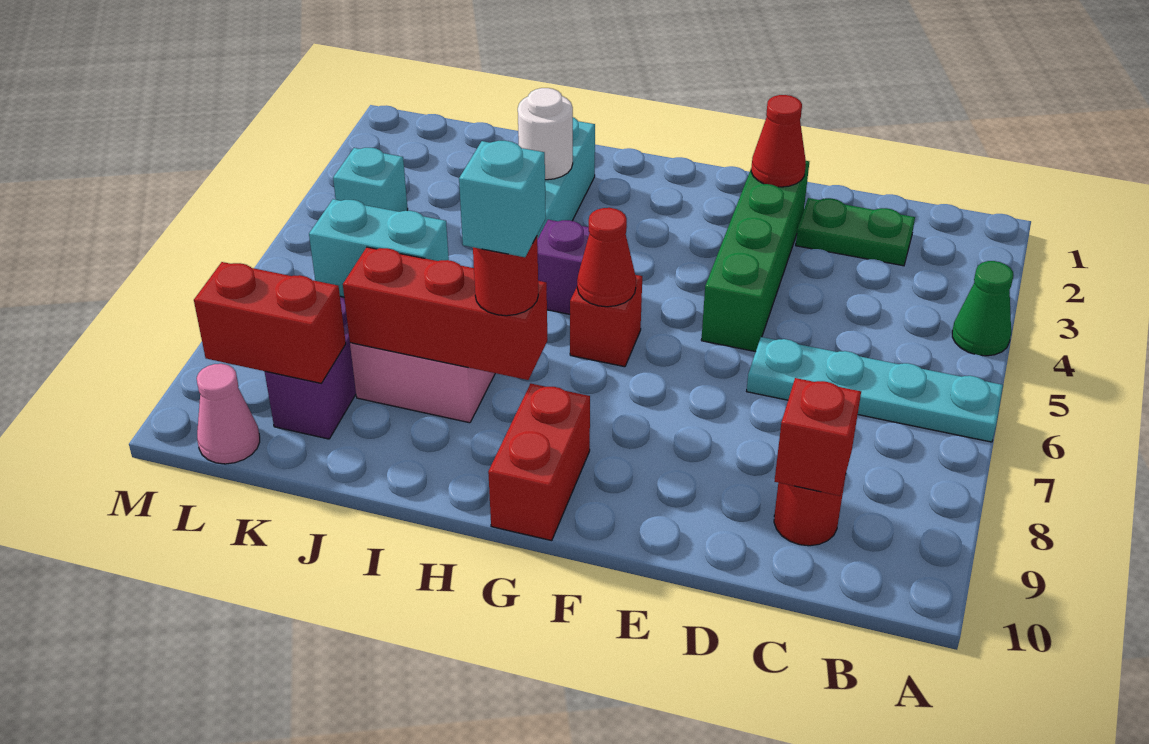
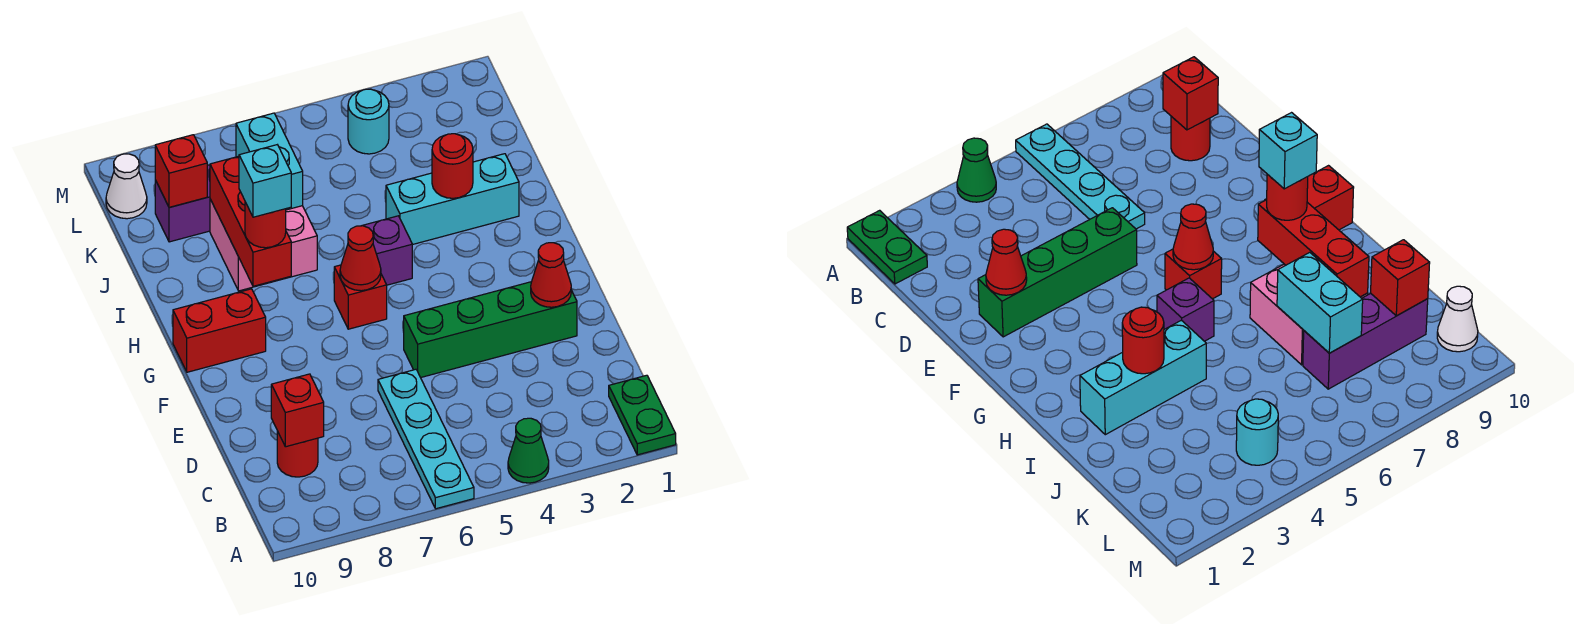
green 1x2 plate [796,198,915,266] -> green 1x2 plate moved to [609,375,676,455]
white 1x1 round brick [518,88,573,180] -> red 1x1 round brick [432,134,473,198]
red 1x2 brick [194,262,346,383] -> red 1x1 brick [155,135,207,207]
cyan 1x1 brick [333,148,408,212] -> cyan 1x1 round brick [348,89,389,154]
pink 1x1 cone [197,364,260,464] -> white 1x1 cone [106,154,147,219]

